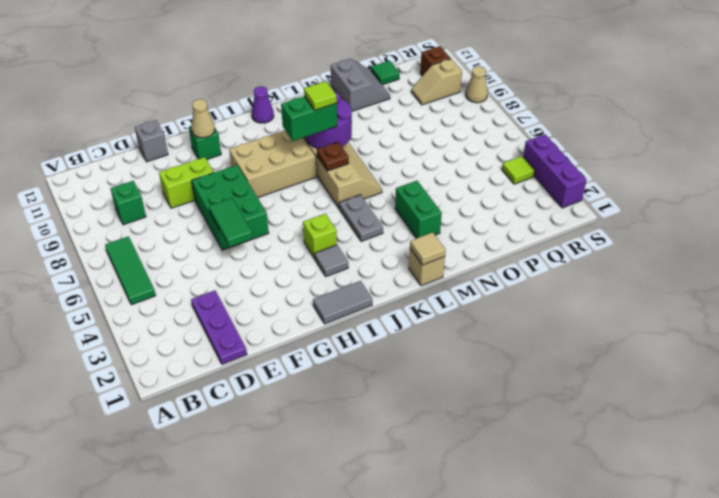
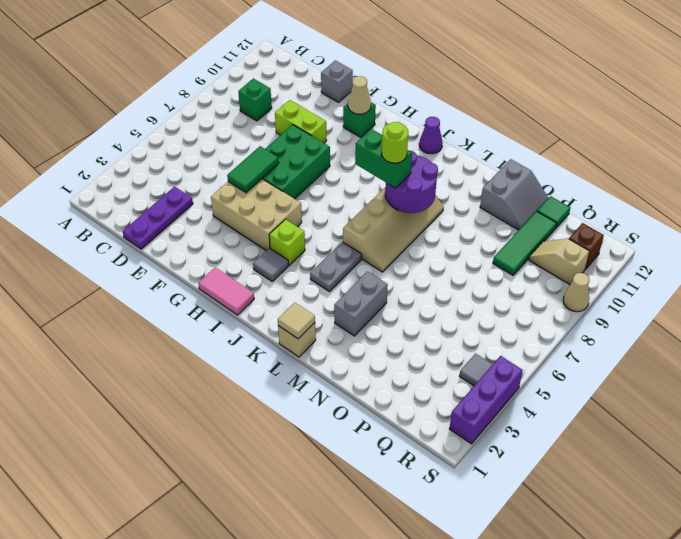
green 1x3 tile [105,236,156,305] -> green 1x3 tile moved to [493,211,557,275]
grey 1x2 tile [313,281,372,324] -> pink 1x2 tile [198,267,254,315]
tan 2x3 brick [229,130,316,198] -> tan 2x3 brick moved to [211,179,302,251]
brown 1x1 plate [317,142,349,171] -> none
lime 1x1 tile [304,81,337,110] -> lime 1x1 round brick [382,122,408,163]
green 1x2 brick [395,181,442,238] -> grey 1x2 brick [334,271,388,336]
lime 1x1 tile [502,156,535,184] -> grey 1x1 tile [460,354,493,386]

